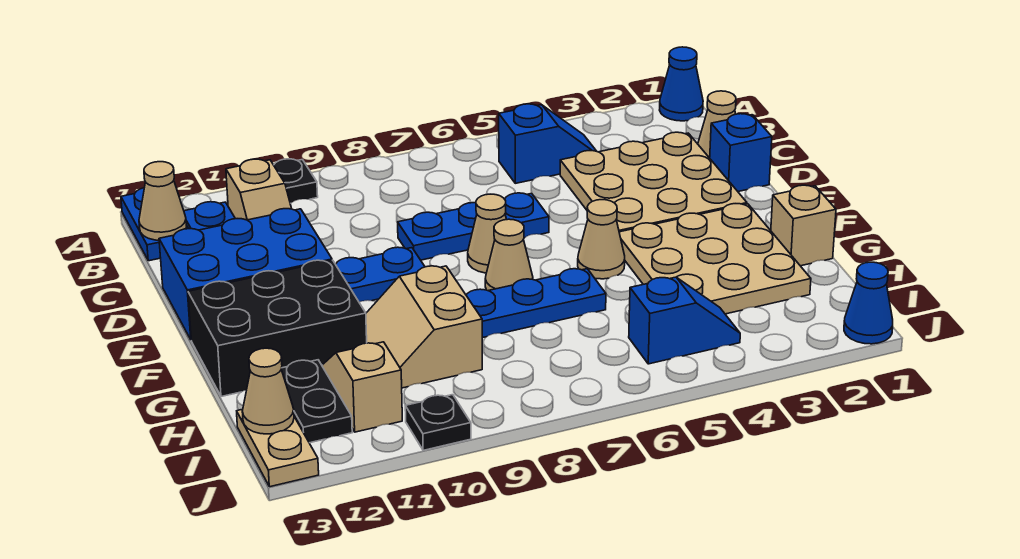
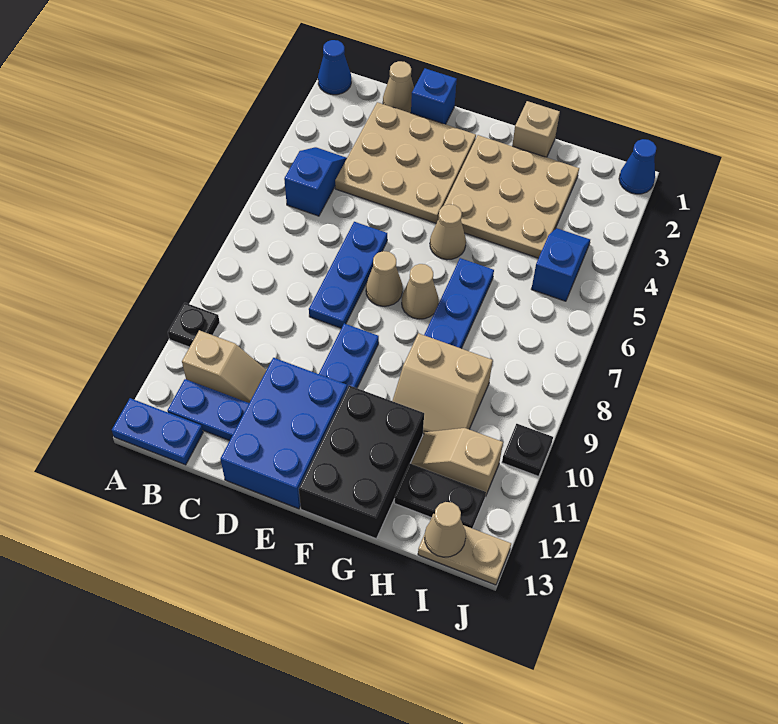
tan 1x1 cone [139,162,187,240] -> none

